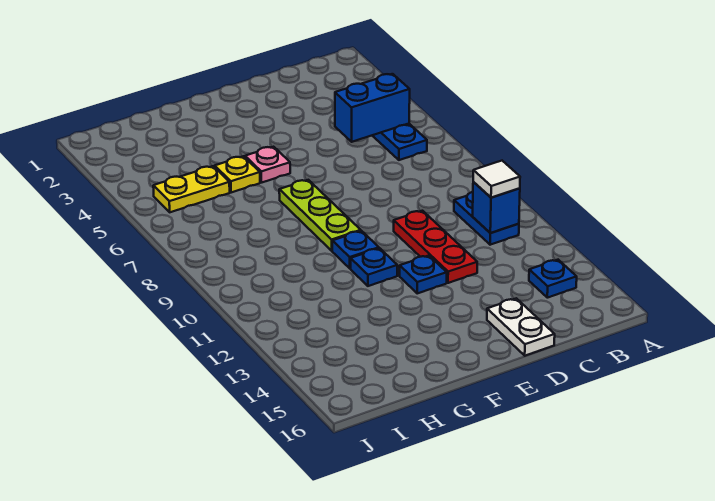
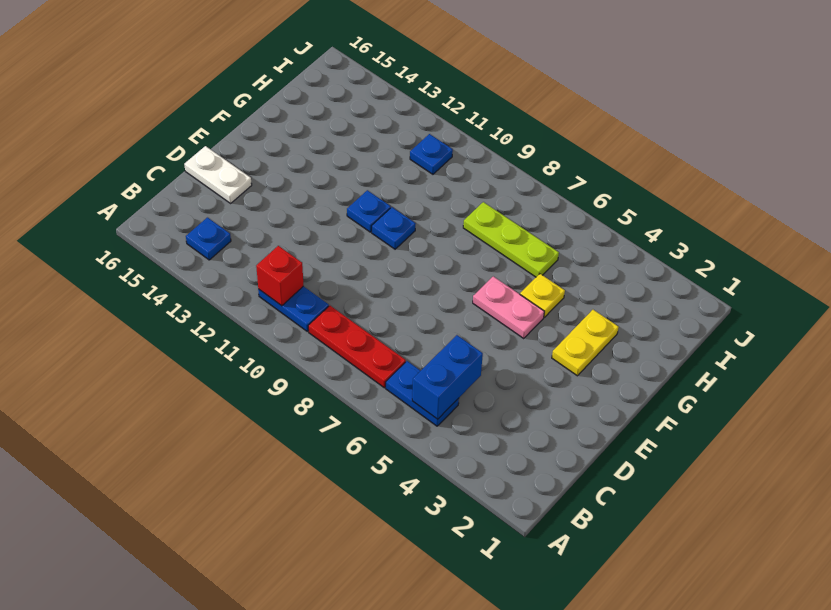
blue 1x1 brick [473,182,520,233] -> red 1x1 brick [256,246,303,306]
white 1x1 tile [473,161,520,198] -> none
red 1x3 plate [394,211,477,283] -> red 1x3 plate moved to [308,306,406,388]
blue 1x1 plate [400,256,447,293] -> blue 1x1 plate moved to [410,134,453,174]
pink 1x1 plate [245,147,290,183] -> pink 1x2 plate [473,276,544,338]
lime 1x3 plate [279,180,361,251] -> lime 1x3 plate moved to [463,202,559,277]
yellow 1x2 plate [153,166,230,212] -> yellow 1x2 plate moved to [552,310,619,376]

